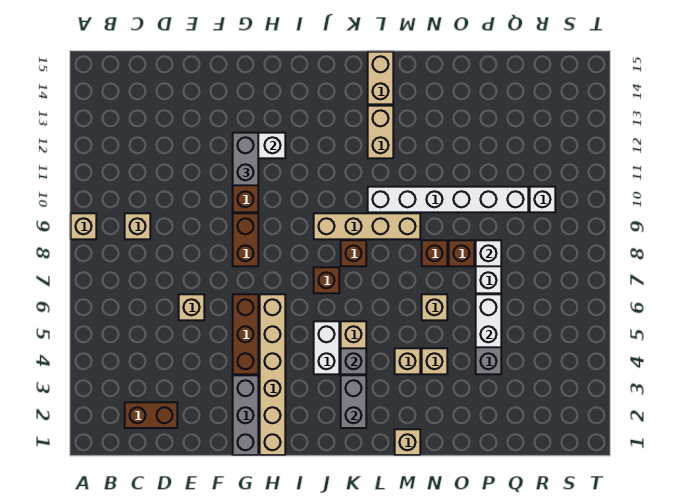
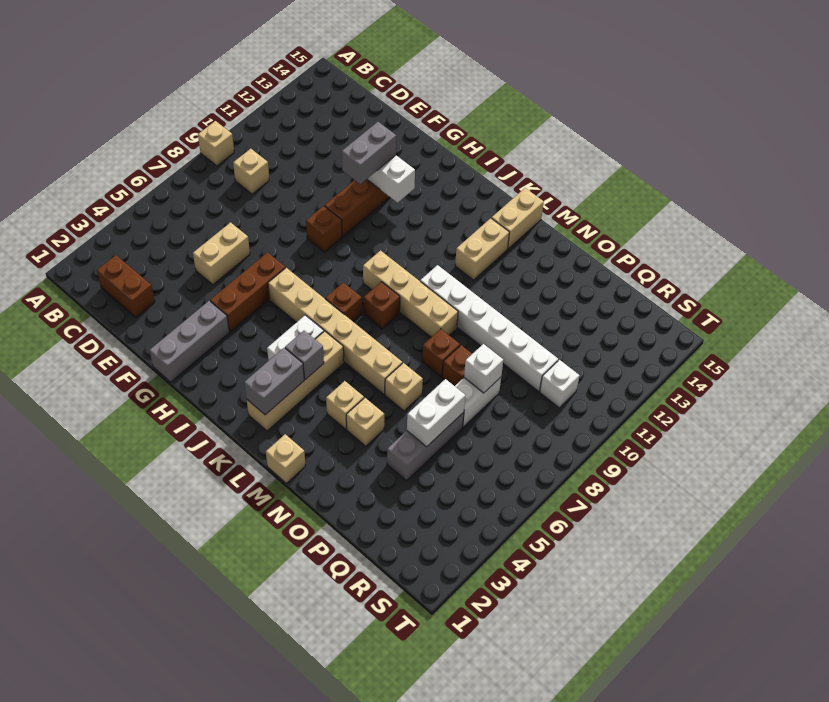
tan 1x1 brick [179,294,204,320] -> tan 1x2 brick [193,223,250,285]
brown 1x2 brick [233,213,258,266] -> brown 1x1 brick [306,206,342,252]
tan 1x6 brick [260,294,285,455] -> tan 1x6 brick turned to [268,268,402,394]

